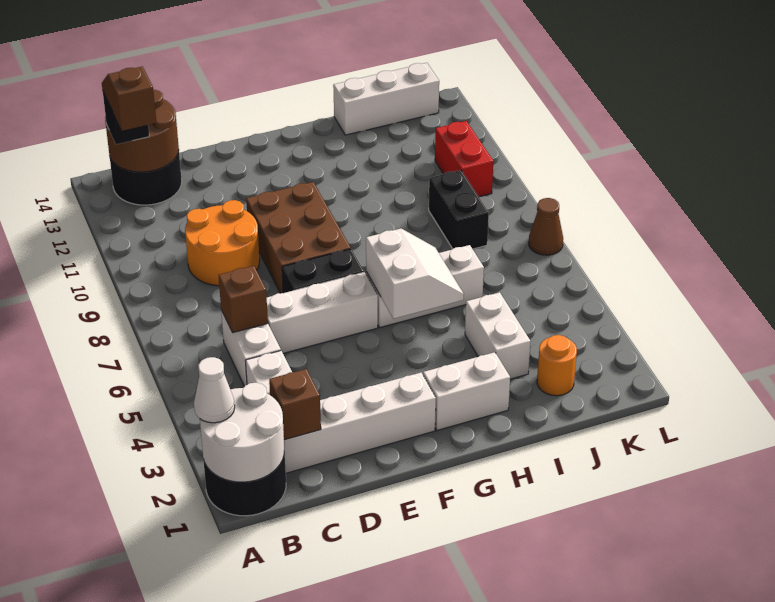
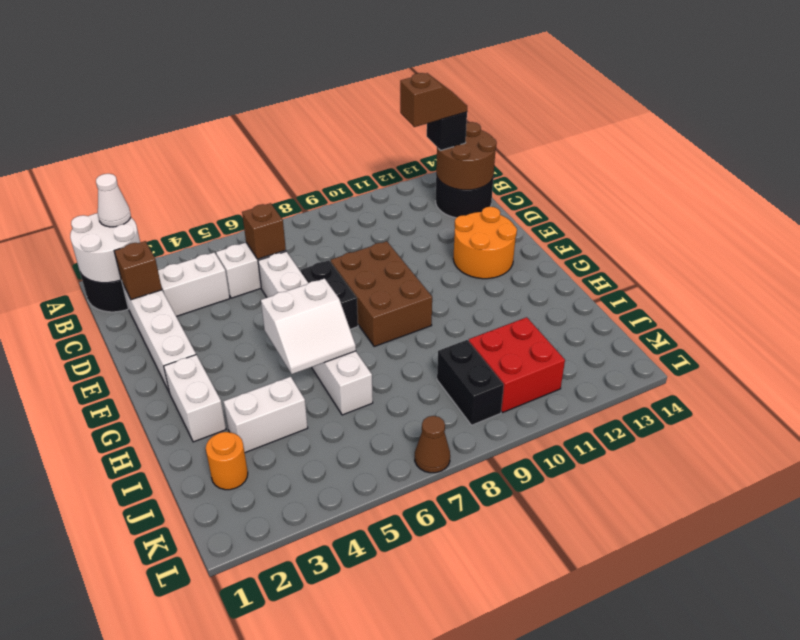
orange 2x2 round brick [185,200,260,286] -> orange 2x2 round brick moved to [453,207,517,279]
brown 2x3 brick [246,182,351,293] -> brown 2x3 brick turned to [330,241,432,347]
white 1x3 brick [333,63,439,135] -> none
black 1x2 brick [429,170,489,249] -> black 1x2 brick turned to [437,340,504,425]
red 1x2 brick [435,121,493,197] -> red 2x2 brick [469,317,565,413]

